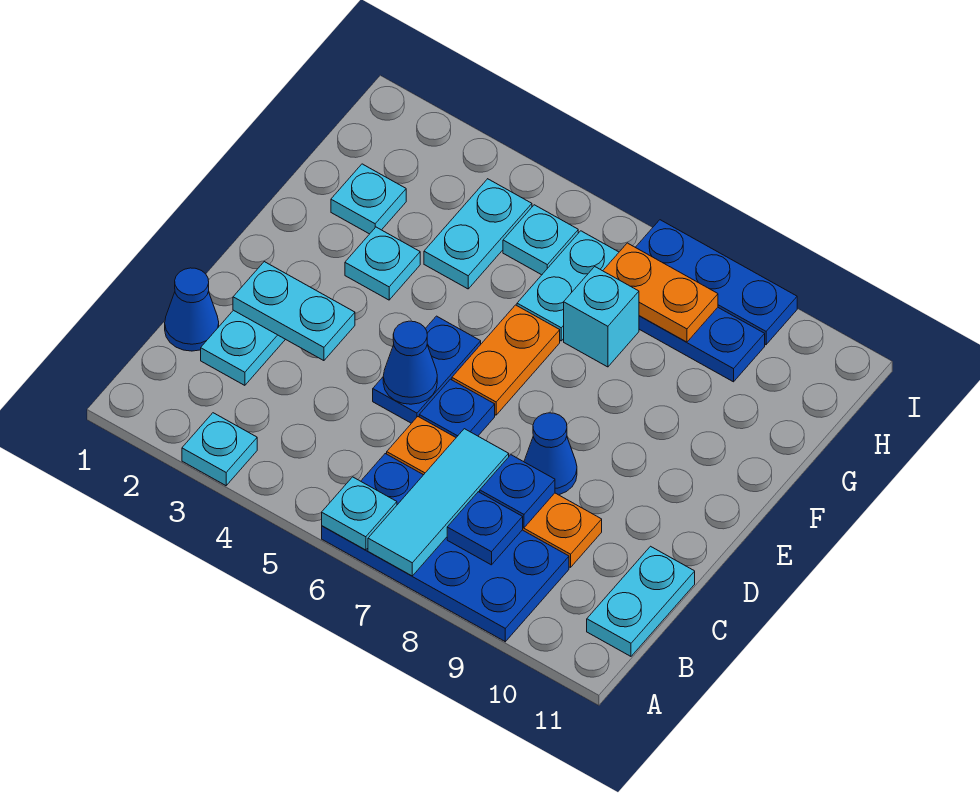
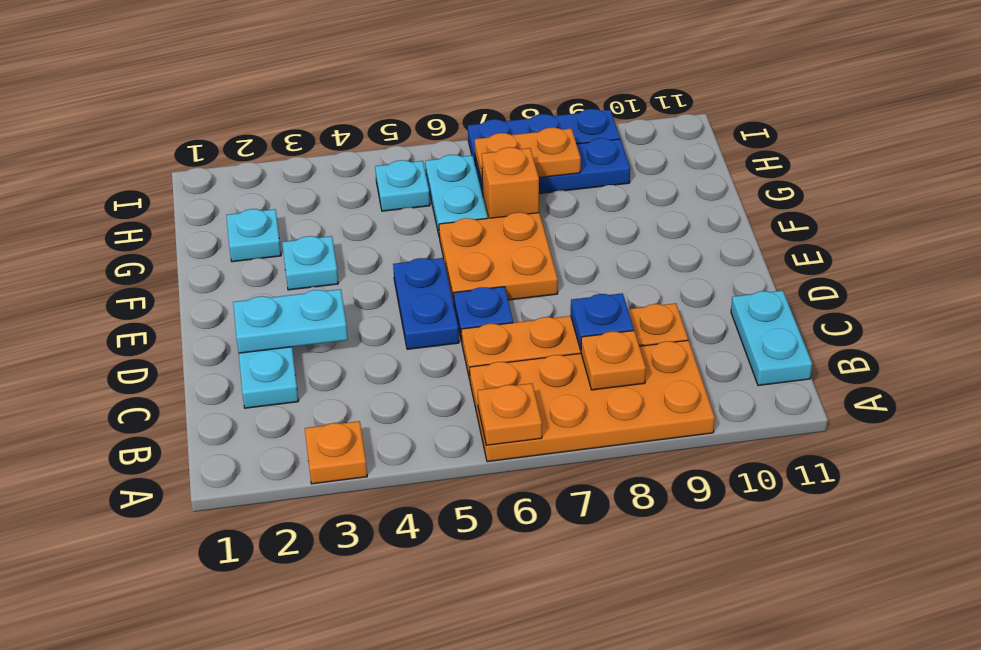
cyan 1x1 plate [182,413,257,486] -> orange 1x1 plate [305,421,367,484]
blue 2x4 plate [322,454,569,642] -> orange 2x4 plate [470,340,715,462]
cyan 1x1 plate [322,477,397,550] -> orange 1x1 plate [478,383,542,445]
cyan 1x3 tile [368,429,509,576] -> none
blue 1x1 plate [447,492,523,565] -> orange 1x1 plate [581,331,646,390]
blue 1x1 cone [165,268,219,351] -> none
blue 1x1 cone [383,321,437,404] -> none
blue 1x1 cone [524,413,577,495] -> none
orange 1x2 plate [452,305,560,415] -> orange 2x2 plate [439,212,558,304]
cyan 1x2 plate [424,179,532,289] -> none
cyan 1x1 brick [564,267,639,367] -> orange 1x1 brick [482,147,539,218]

